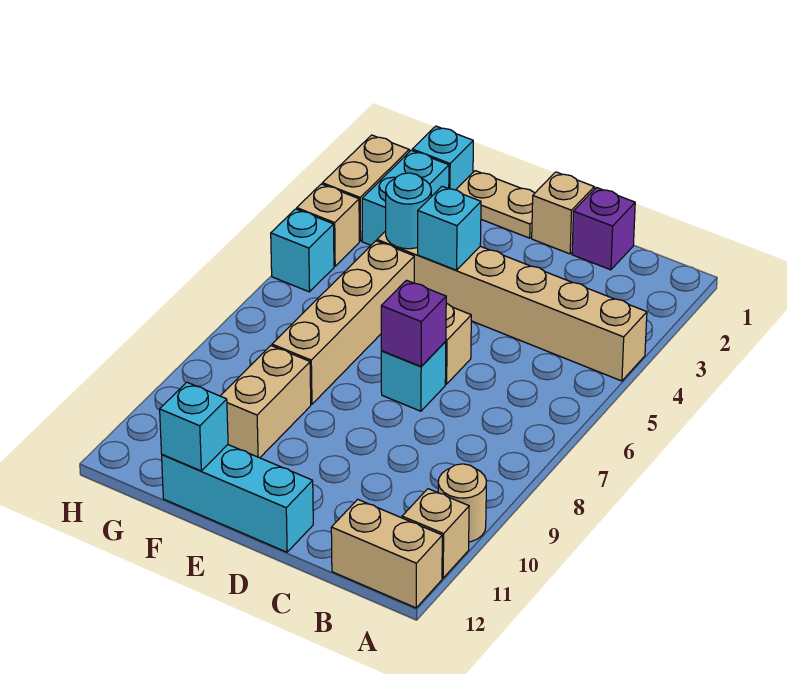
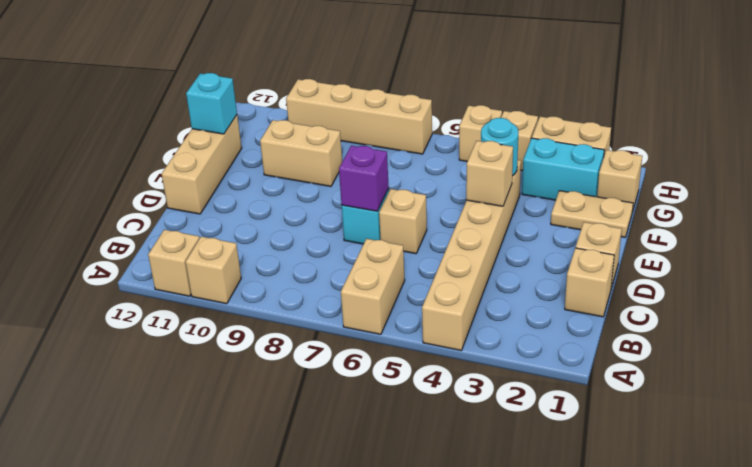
tan 1x1 round brick [438,464,486,542] -> tan 1x1 brick [186,237,241,304]
tan 1x2 brick [331,499,442,608] -> tan 1x2 brick moved to [341,239,405,334]
purple 1x1 brick [572,187,635,270] -> tan 1x1 brick [565,248,614,317]
cyan 1x3 brick [162,445,313,552] -> tan 1x3 brick [162,115,242,214]
tan 1x2 plate [456,171,535,238] -> tan 1x2 plate turned to [551,191,633,237]
cyan 1x1 brick [418,186,481,270] -> tan 1x1 brick [466,141,513,206]
tan 1x4 brick [272,241,414,404] -> tan 1x4 brick moved to [286,79,432,154]
cyan 1x1 brick [412,126,473,190] -> tan 1x1 brick [597,150,642,212]
cyan 1x1 brick [271,209,334,292] -> tan 1x1 brick [459,105,502,161]

